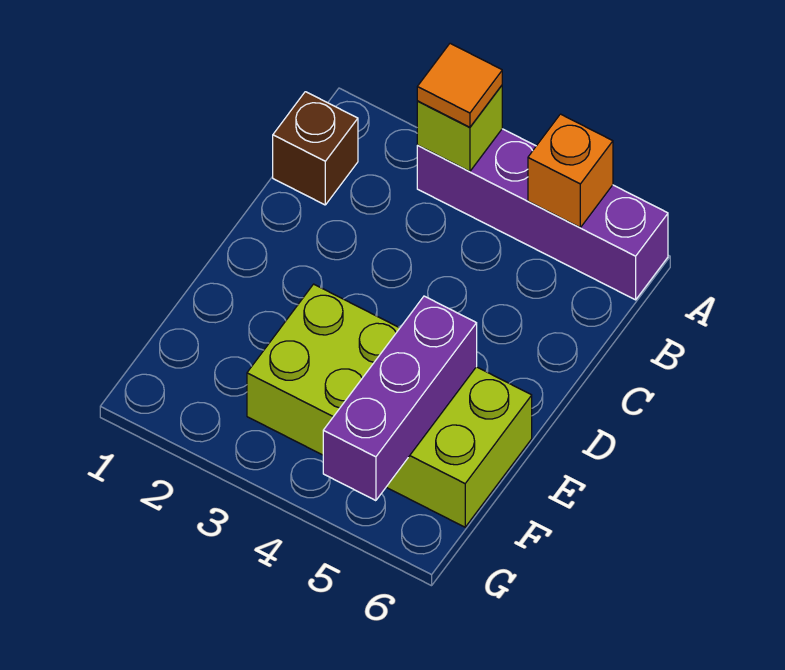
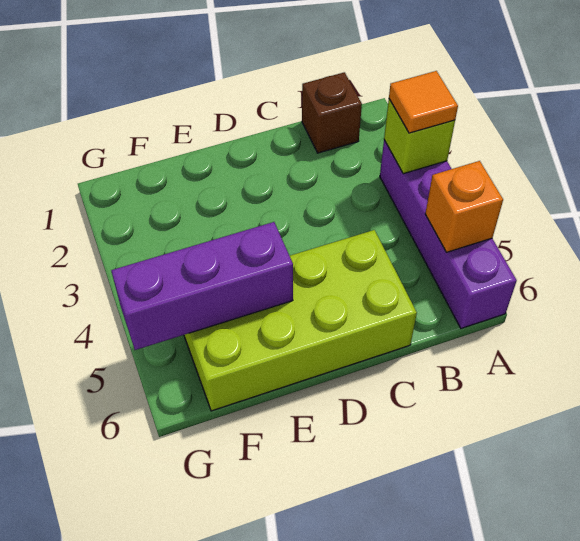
lime 2x4 brick [247,284,532,527] -> lime 2x4 brick turned to [184,230,417,411]

